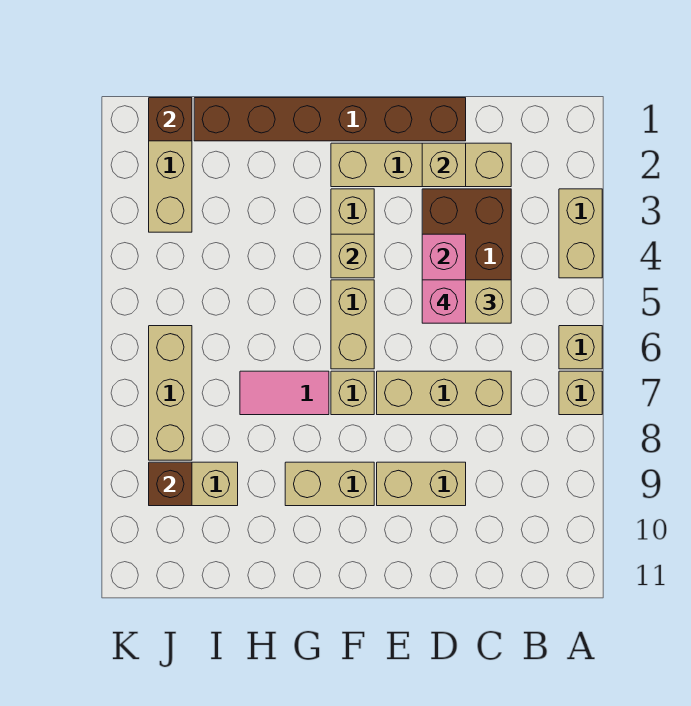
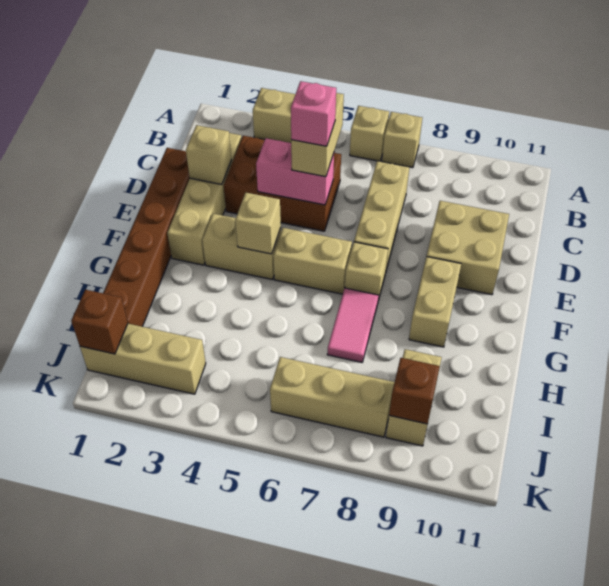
tan 1x2 brick [377,462,466,506] -> tan 2x2 brick [427,201,509,295]

